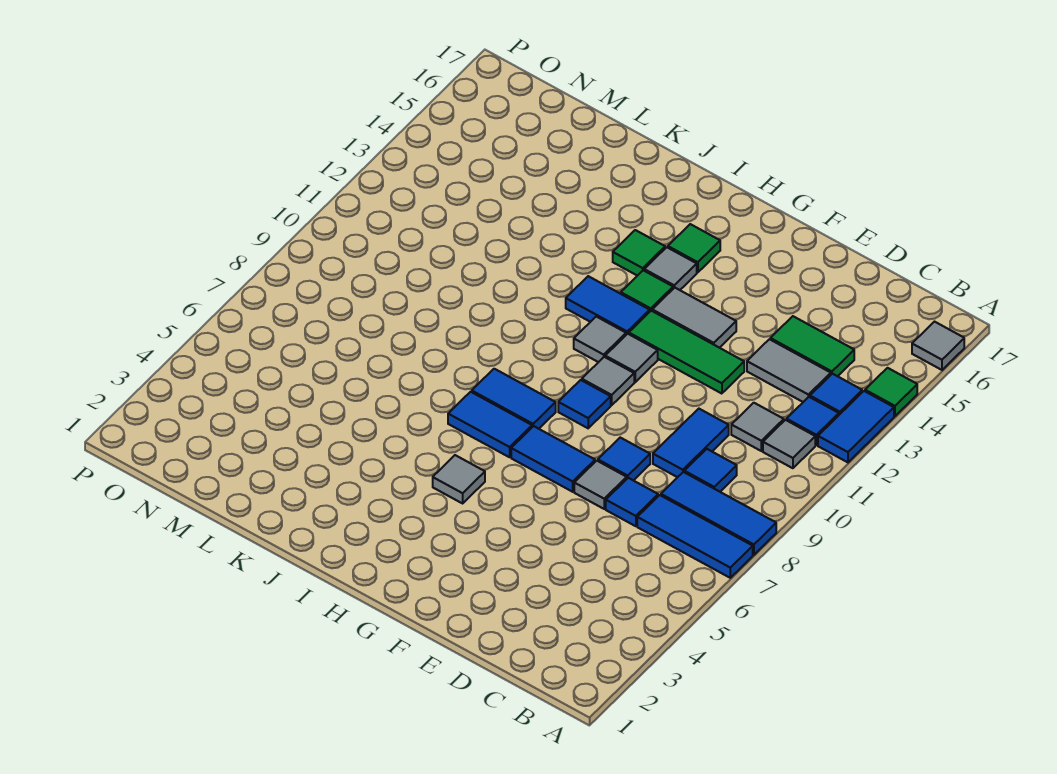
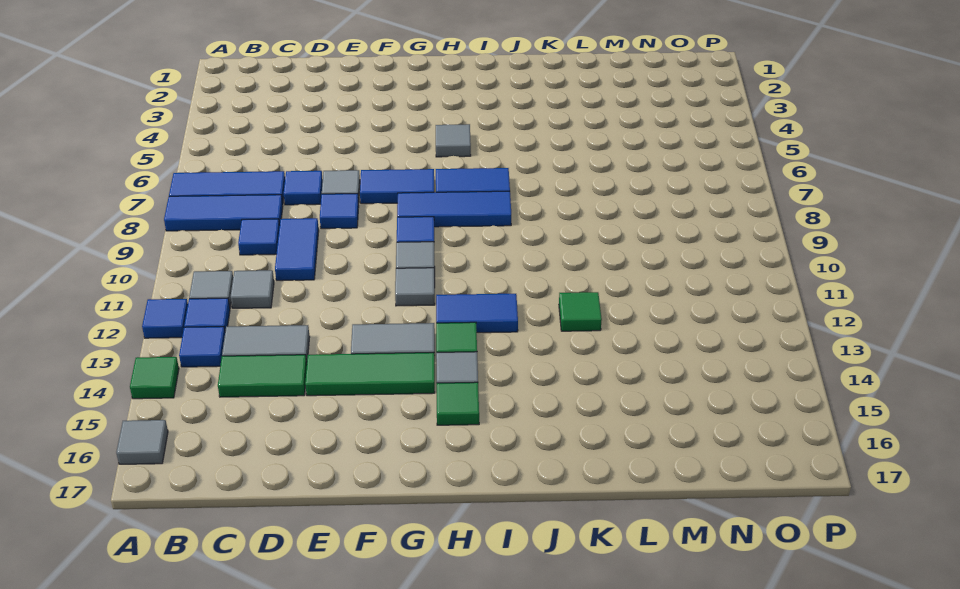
blue 1x2 tile [818,391,894,462] -> blue 1x1 tile [142,299,188,338]
green 1x3 tile [629,311,744,394] -> green 1x3 tile moved to [305,353,435,396]
blue 1x2 tile [472,369,556,429] -> blue 1x3 tile [397,191,511,227]
grey 1x1 tile [574,317,626,362] -> none
green 1x1 tile [613,230,665,276] -> green 1x1 tile moved to [559,292,602,331]

